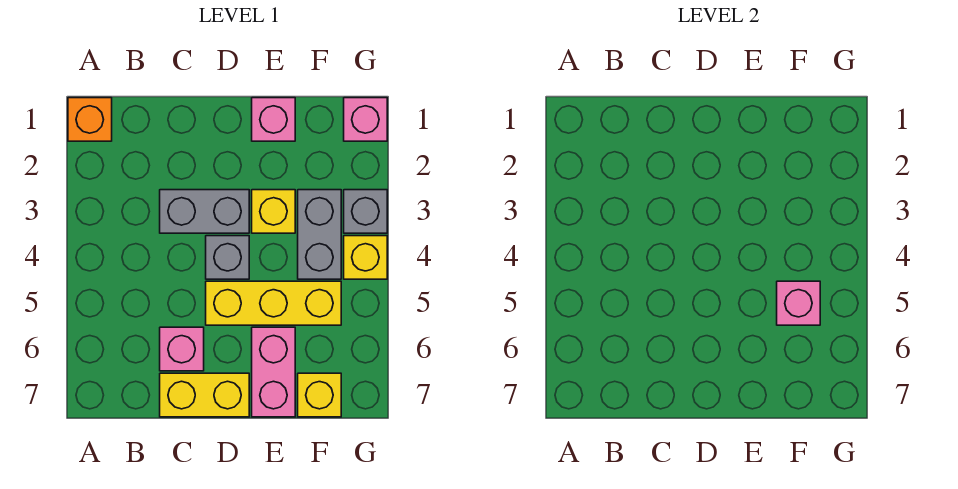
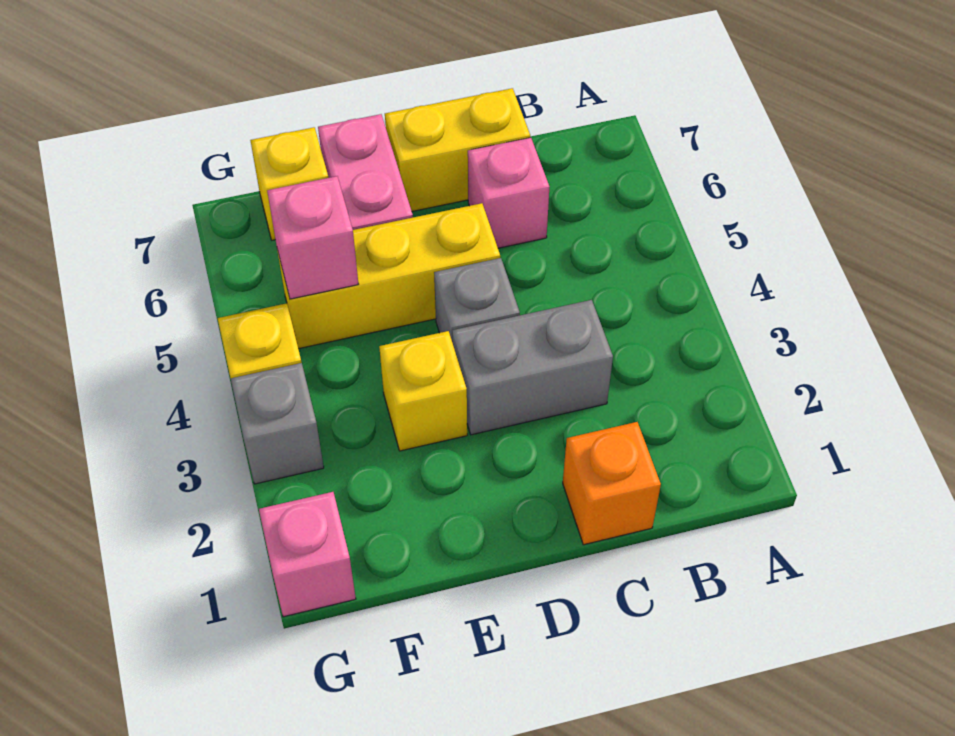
orange 1x1 brick [68,98,112,141] -> orange 1x1 brick moved to [563,422,661,545]
pink 1x1 brick [252,98,295,141] -> none
grey 1x2 brick [298,190,341,279] -> none

